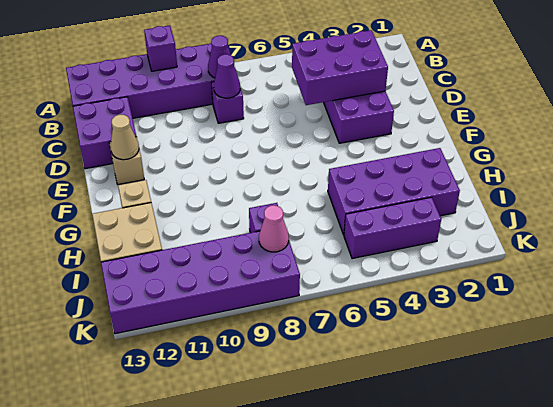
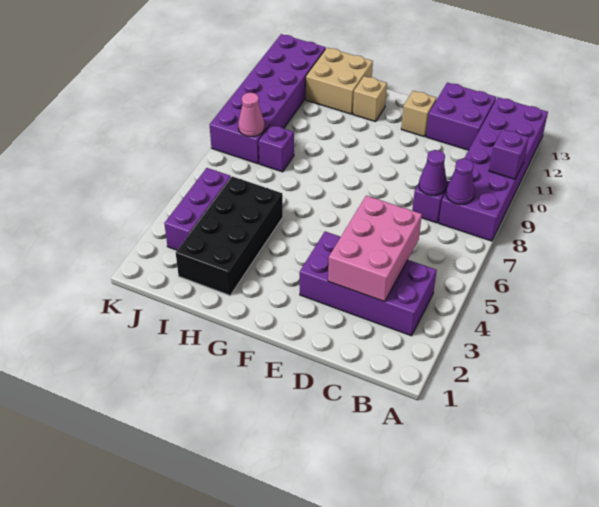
purple 2x3 brick [292,30,388,105] -> pink 2x3 brick [328,196,422,302]
tan 1x1 cone [111,115,139,160] -> none
purple 2x4 brick [328,148,460,235] -> black 2x4 brick [176,176,283,295]

